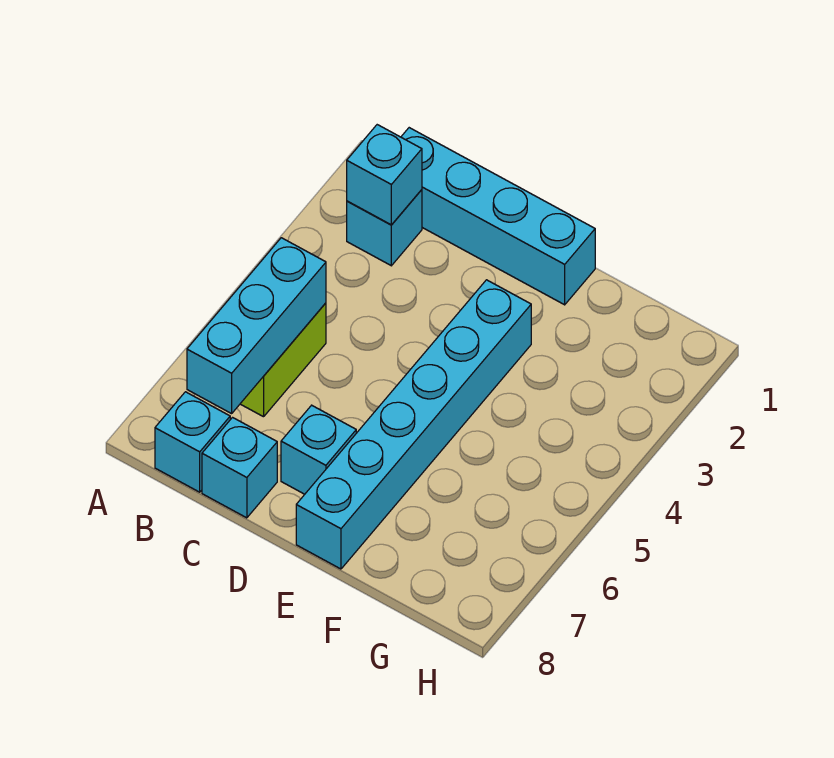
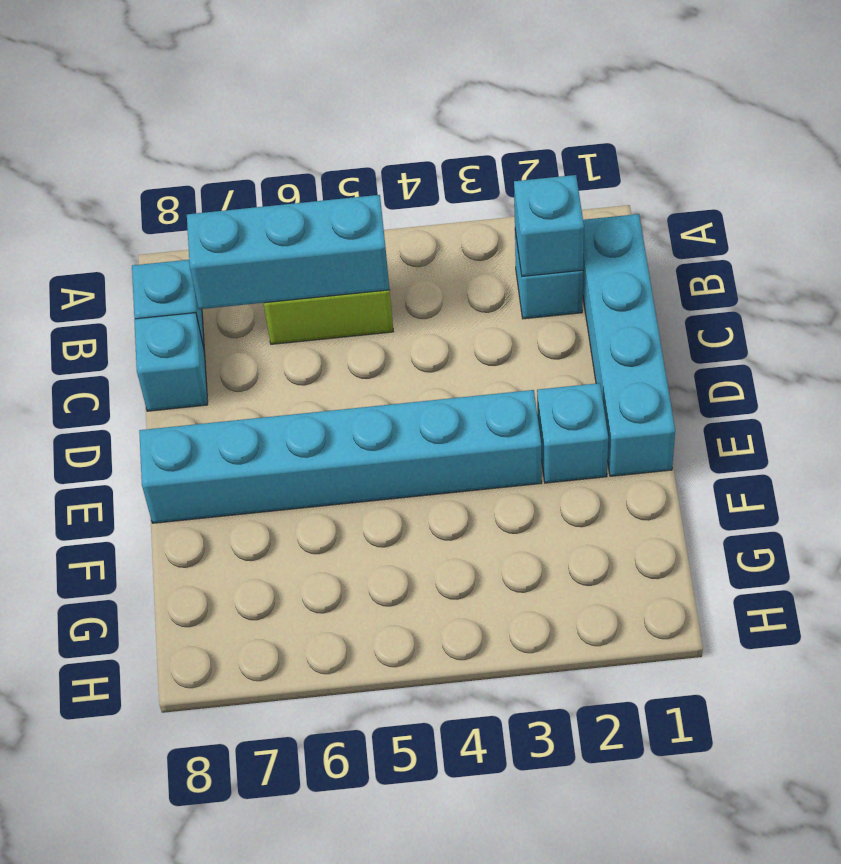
cyan 1x1 brick [281,405,356,494] -> cyan 1x1 brick moved to [537,383,608,483]

